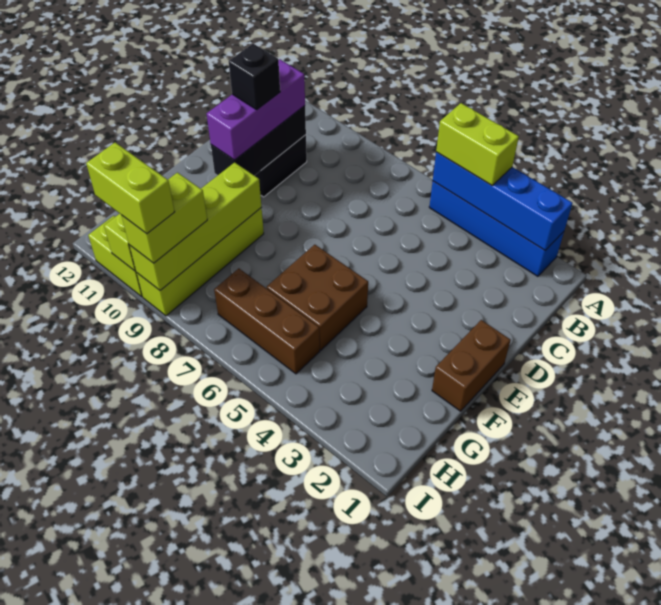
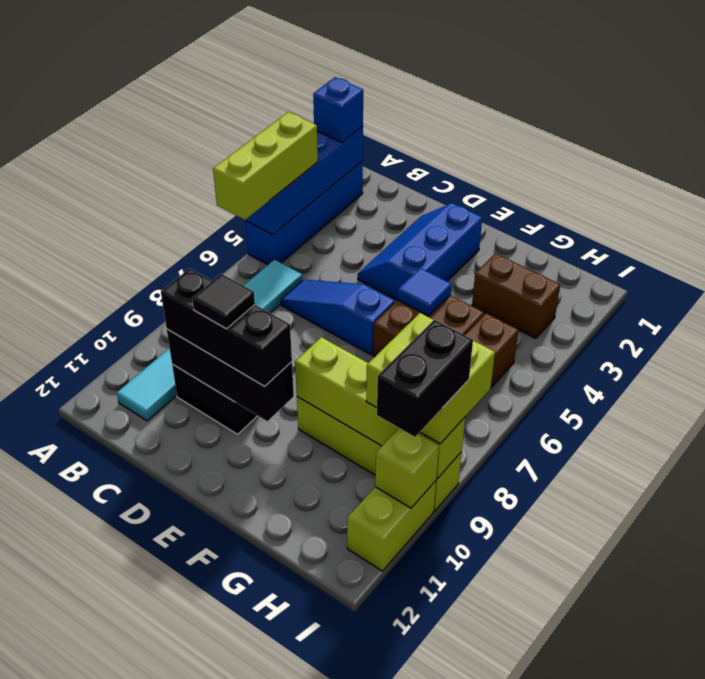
none -> blue 1x1 brick [313,77,363,142]
lime 1x2 brick [436,103,519,185] -> lime 1x3 brick [213,112,318,220]
none -> cyan 1x6 tile [117,259,302,421]
none -> blue 1x3 slope [281,280,395,355]
purple 1x3 brick [207,59,305,160] -> black 1x3 brick [161,268,292,386]
none -> blue 2x3 slope [358,203,482,300]
black 1x1 brick [229,44,280,110] -> black 1x1 tile [192,274,255,329]
brown 1x2 brick [432,320,511,411] -> brown 1x2 brick moved to [472,253,560,339]
none -> blue 1x1 tile [398,268,451,316]
lime 1x2 brick [121,173,207,263] -> lime 2x2 brick [366,313,495,444]
lime 1x2 brick [86,143,174,234] -> black 1x2 brick [377,320,473,437]

